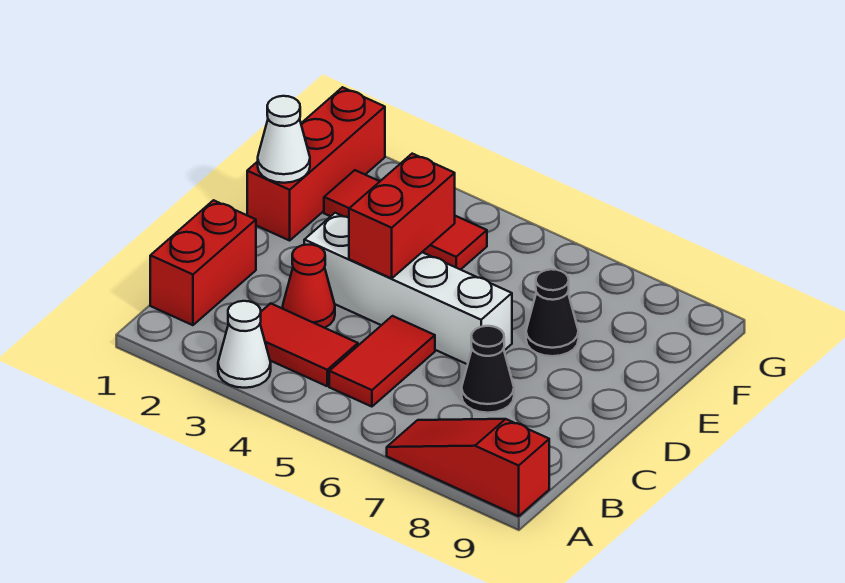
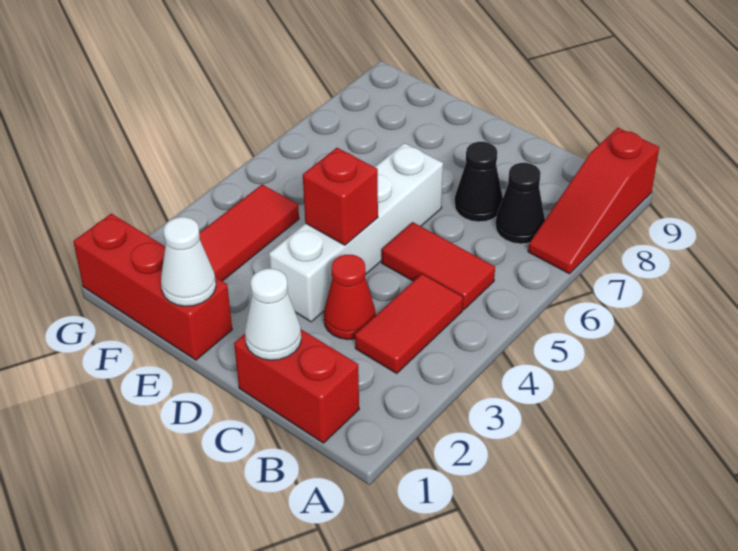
white 1x1 cone [218,301,271,388] -> white 1x1 cone moved to [245,269,301,360]
red 1x2 brick [349,154,455,278] -> red 1x1 brick [303,148,378,245]
black 1x1 cone [526,269,579,356] -> black 1x1 cone moved to [496,163,545,244]

